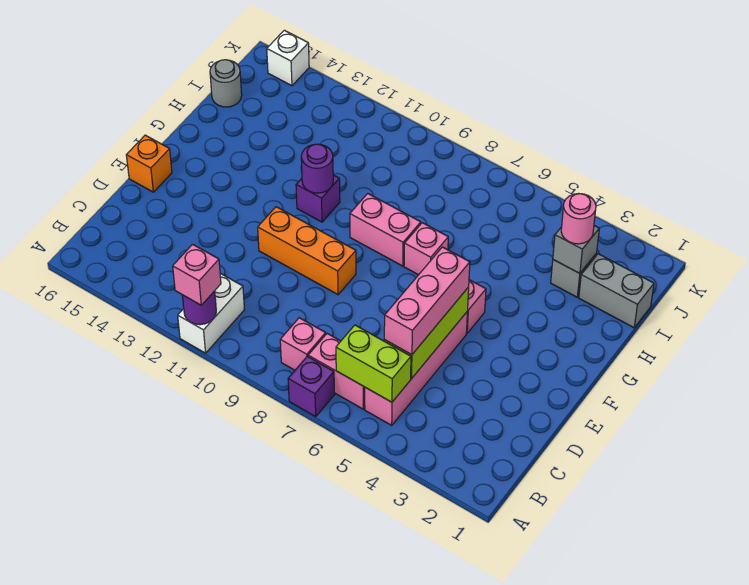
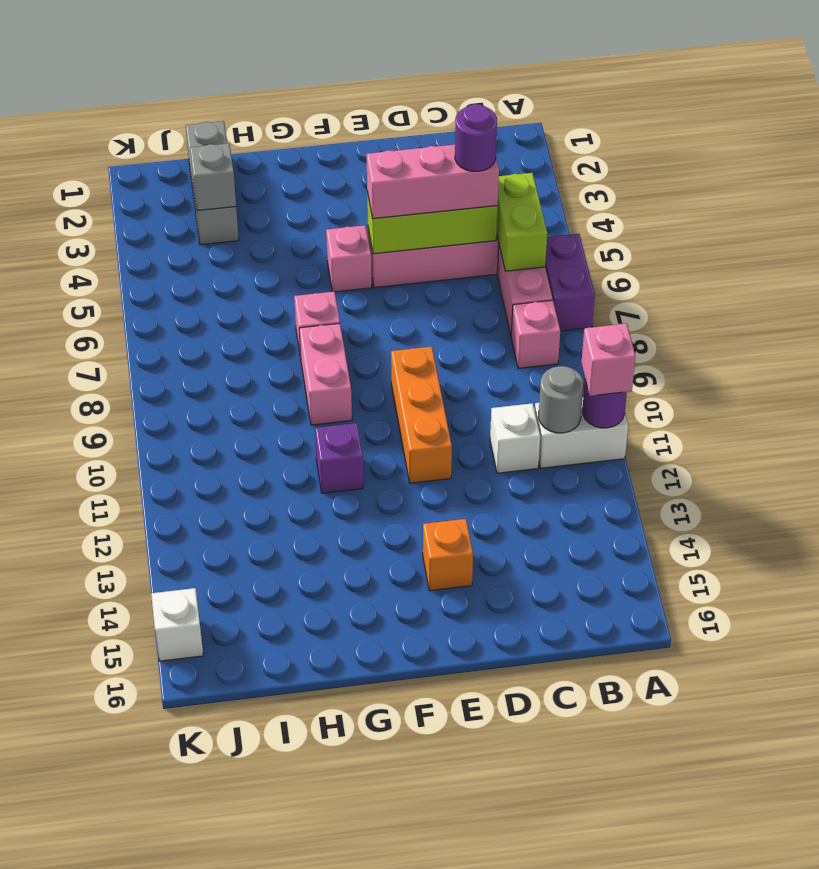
purple 1x1 brick [288,356,335,417] -> purple 1x2 brick [545,234,595,331]
none -> white 1x1 brick [490,403,540,473]
orange 1x1 brick [126,135,172,192] -> orange 1x1 brick moved to [423,519,473,591]
purple 1x1 round brick [301,144,333,193] -> purple 1x1 round brick moved to [455,104,497,171]
pink 1x1 round brick [561,193,596,244] -> none
grey 1x1 round brick [210,60,242,107] -> grey 1x1 round brick moved to [539,366,583,433]

